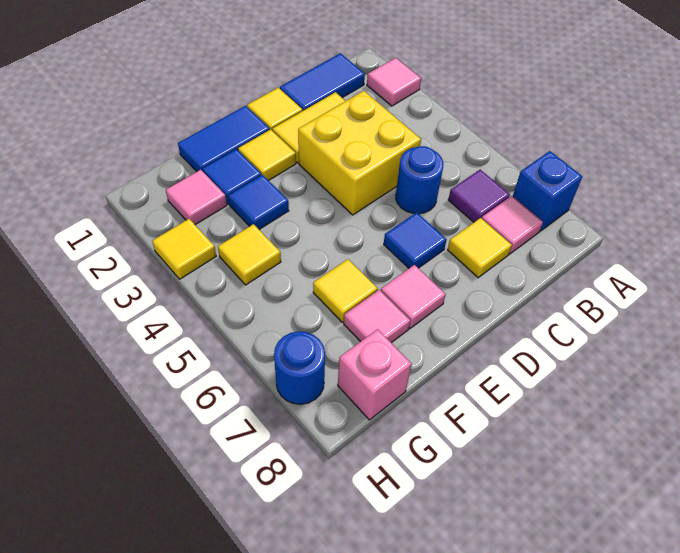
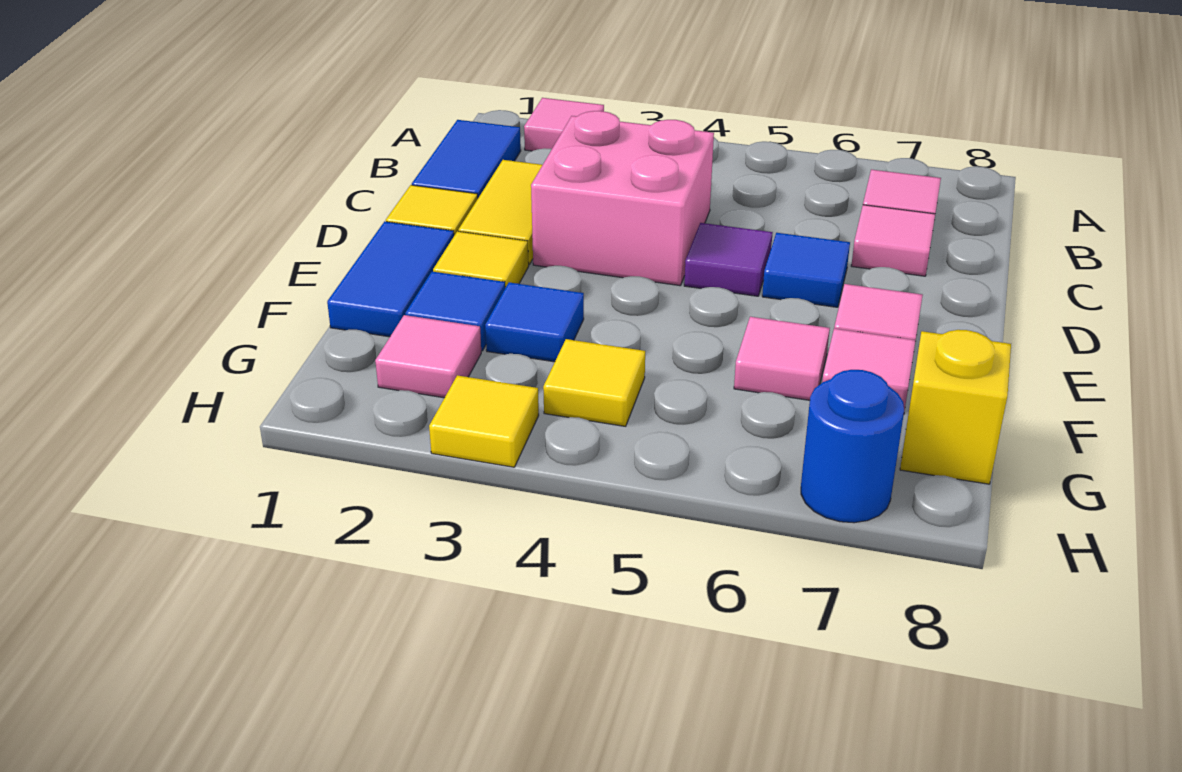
blue 1x1 brick [513,151,582,231] -> none
purple 1x1 tile [448,170,510,222] -> purple 1x1 tile moved to [684,223,773,296]
yellow 2x2 brick [298,91,421,215] -> pink 2x2 brick [531,111,714,286]
blue 1x1 round brick [396,146,443,214] -> none
yellow 1x1 tile [448,218,512,278] -> pink 1x1 tile [851,205,935,276]
yellow 1x1 tile [313,259,378,322] -> pink 1x1 tile [734,317,830,400]
pink 1x1 brick [338,329,412,420] -> yellow 1x1 brick [900,330,1011,484]

